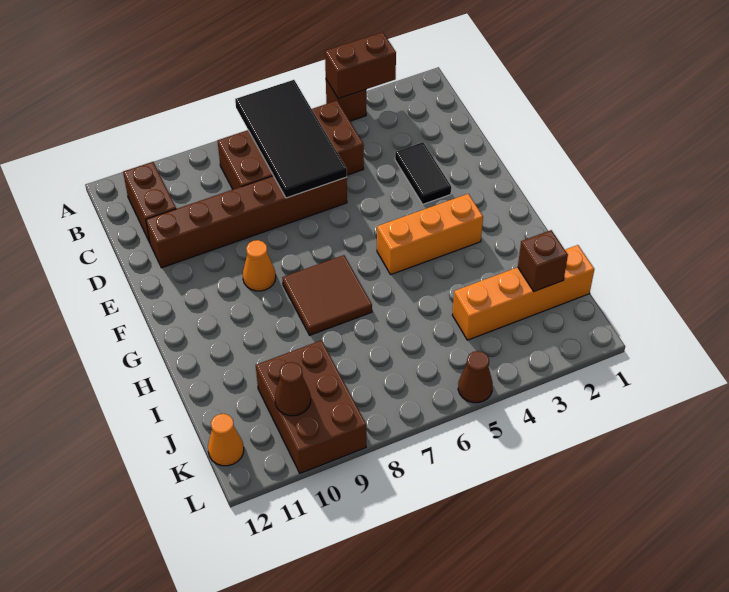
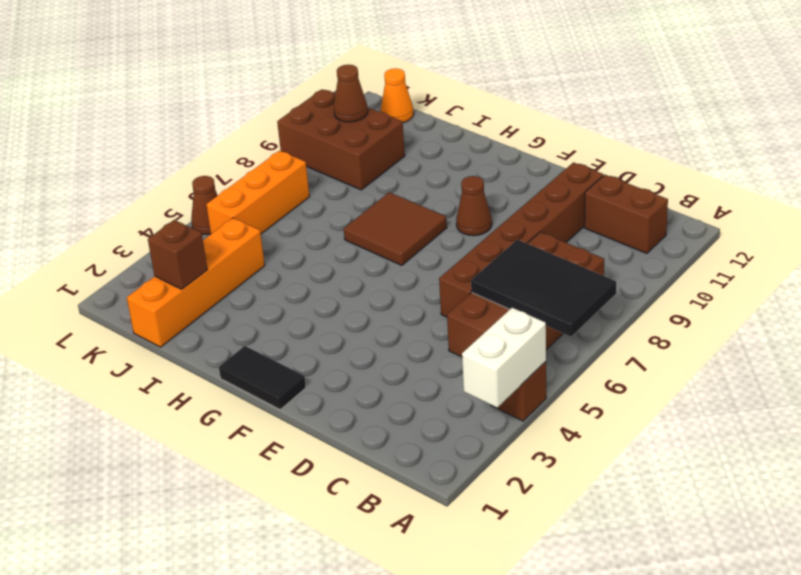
brown 1x2 brick [325,32,396,99] -> white 1x2 brick [462,308,546,408]
black 2x4 tile [235,80,347,198] -> black 2x3 tile [471,240,616,337]
black 1x2 tile [395,142,451,204] -> black 1x2 tile moved to [219,346,306,409]
orange 1x1 cone [243,240,276,291] -> brown 1x1 cone [456,176,492,236]
orange 1x3 brick [377,194,483,274] -> orange 1x3 brick moved to [206,151,310,234]

